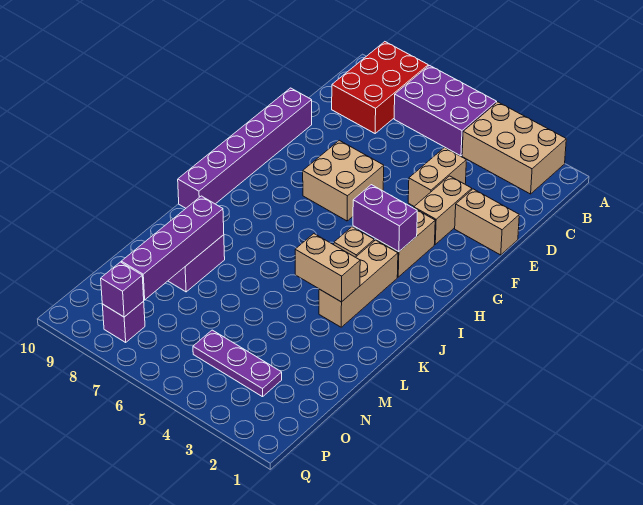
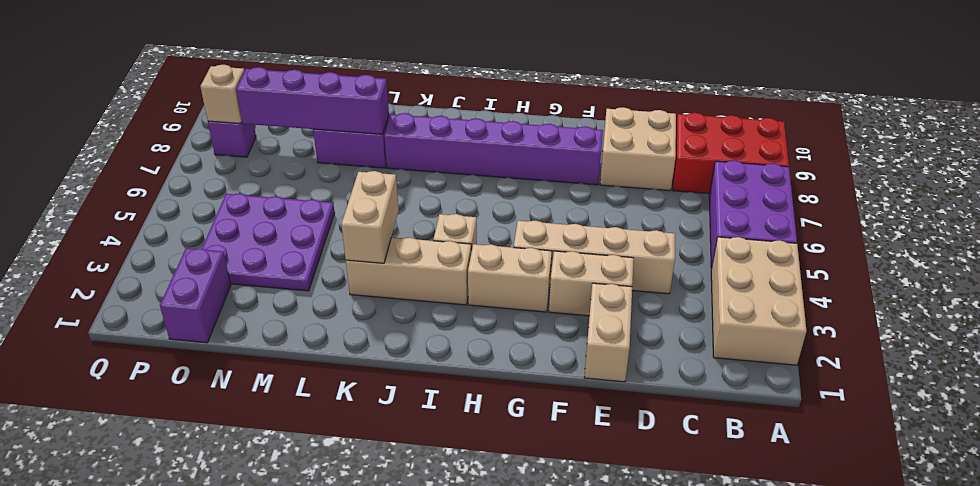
tan 1x2 brick [408,148,466,206] -> tan 1x4 brick [514,221,675,294]
purple 1x6 brick [178,88,312,208] -> purple 1x6 brick moved to [384,113,603,185]
tan 2x2 brick [303,140,384,221] -> tan 2x2 brick moved to [600,107,676,191]
purple 1x2 brick [353,185,417,252] -> purple 1x2 brick moved to [160,248,231,343]
purple 1x3 plate [193,330,282,397] -> purple 3x3 plate [202,193,335,291]
purple 1x1 brick [101,262,144,317] -> tan 1x1 brick [200,65,244,124]

